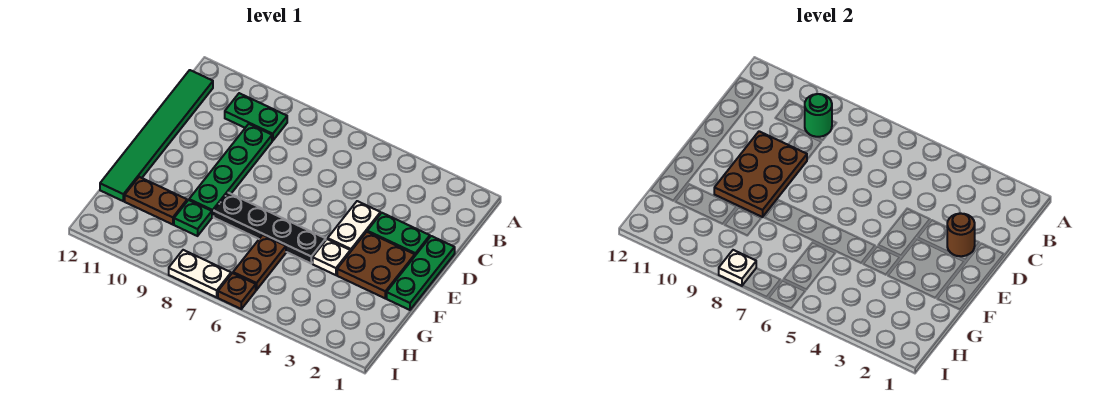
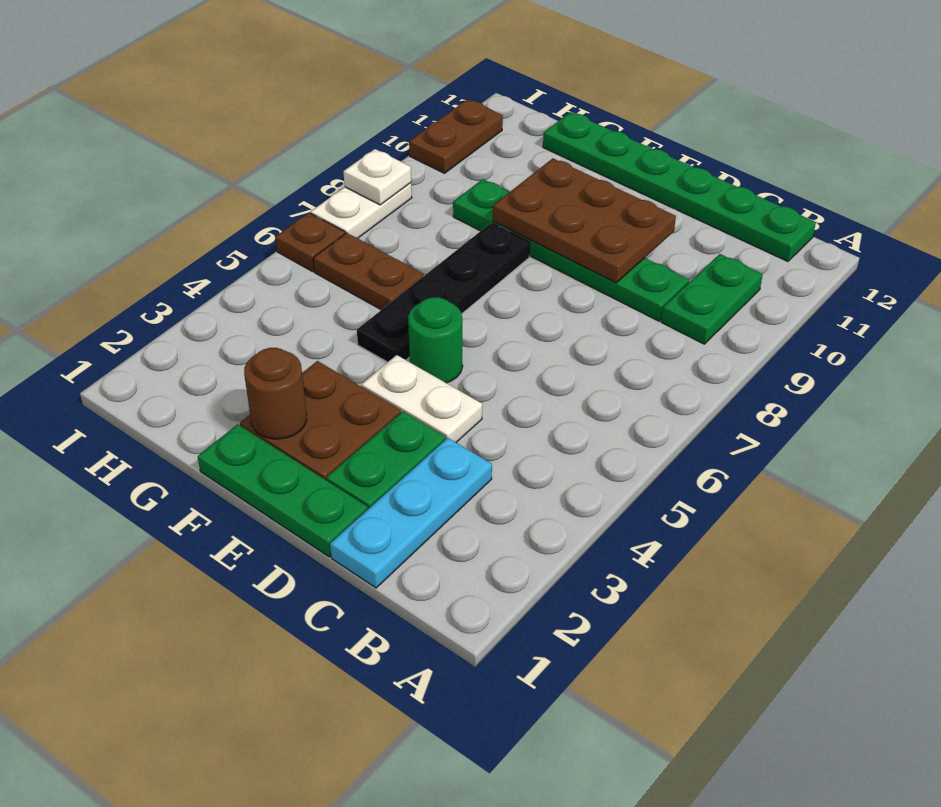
green 1x1 round brick [805,94,832,137] -> green 1x1 round brick moved to [408,297,463,383]
green 1x6 tile [100,70,213,201] -> green 1x6 plate [543,112,816,261]
none -> cyan 1x3 plate [330,438,492,588]
brown 1x1 round brick [947,214,975,256] -> brown 1x1 round brick moved to [244,348,307,439]
white 1x1 plate [313,239,350,275] -> none
brown 1x2 plate [125,177,187,225] -> brown 1x2 plate moved to [409,99,503,173]

